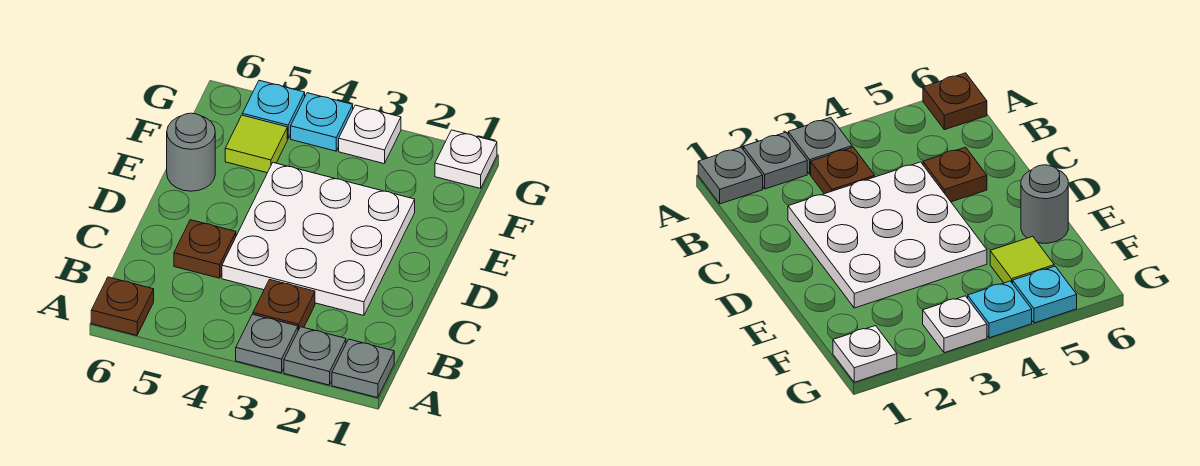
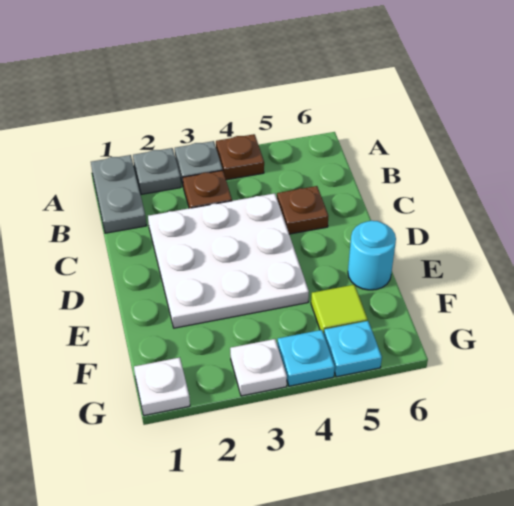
grey 1x1 plate [332,339,394,398] -> grey 1x2 plate [91,155,146,233]
brown 1x1 plate [91,277,154,335] -> brown 1x1 plate moved to [216,134,264,180]
grey 1x1 round brick [167,113,215,191] -> cyan 1x1 round brick [348,221,396,290]

